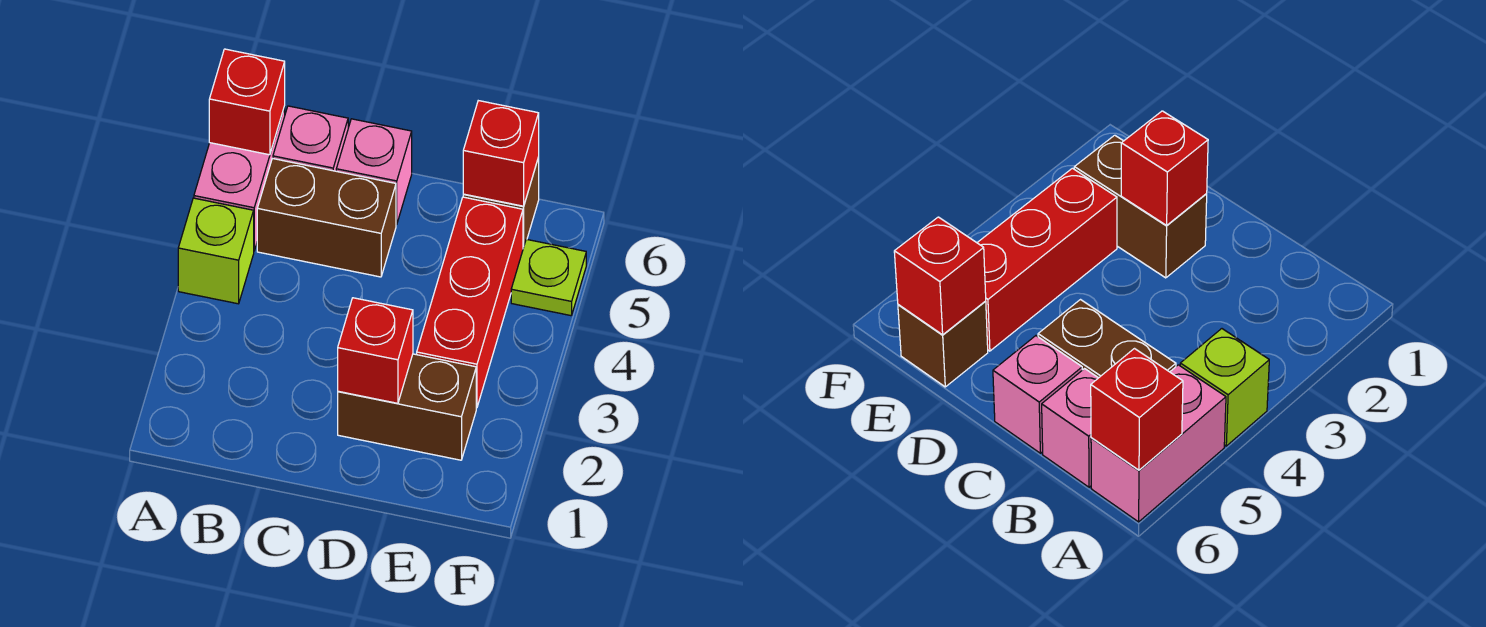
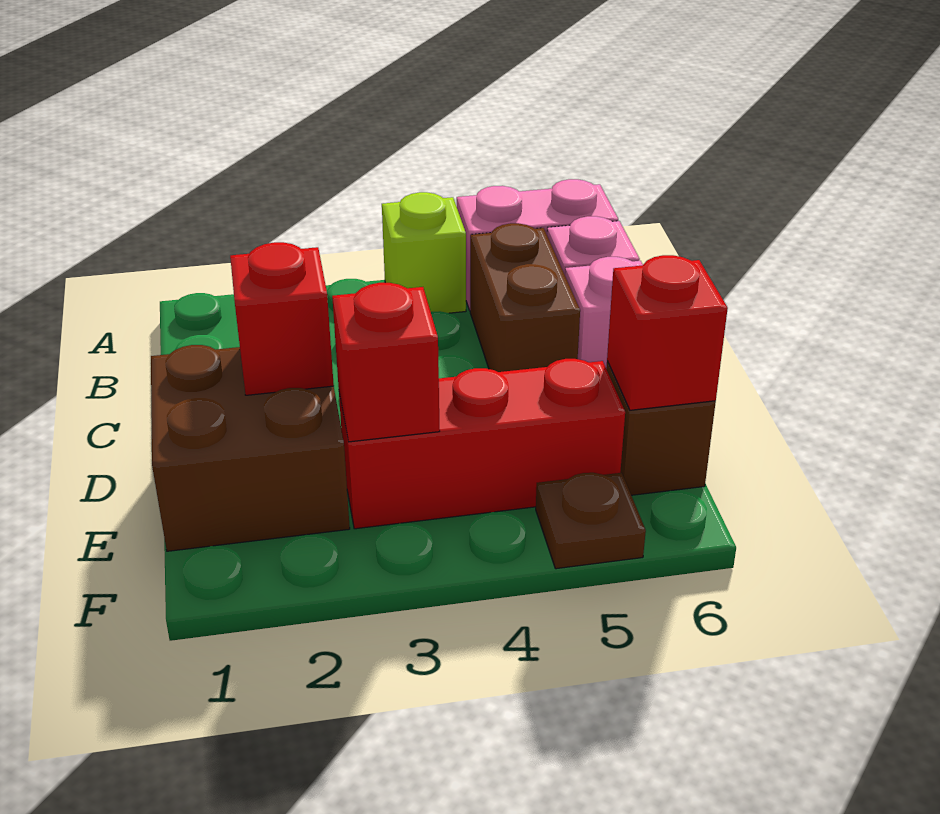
red 1x1 brick [209,49,285,155] -> red 1x1 brick moved to [332,283,440,442]
brown 1x2 brick [338,354,476,460] -> brown 2x2 brick [151,345,350,551]
lime 1x1 plate [511,239,586,316] -> brown 1x1 plate [536,473,646,569]

